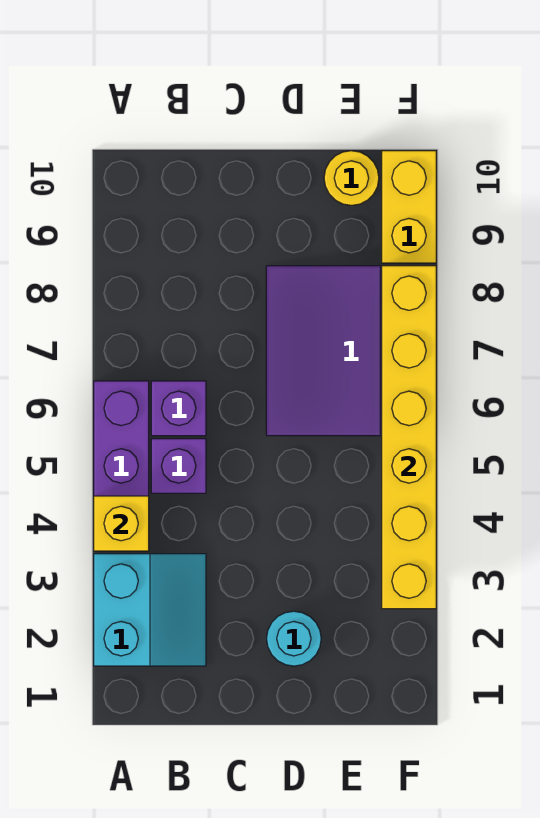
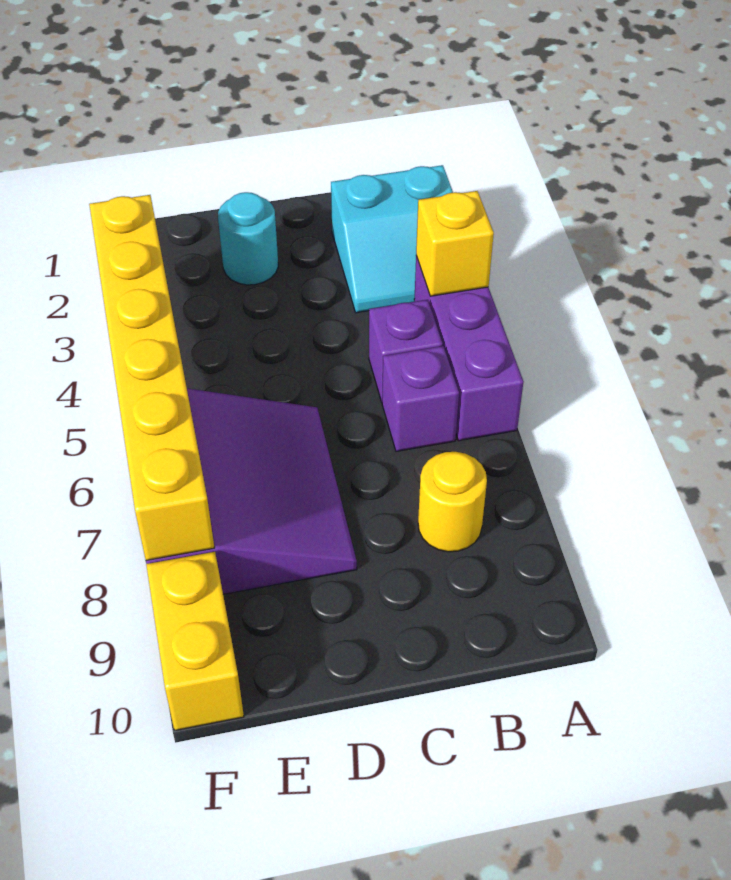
cyan 2x2 slope [94,554,206,666] -> cyan 2x2 slope turned to [331,165,453,313]
yellow 1x1 round brick [324,151,379,205] -> yellow 1x1 round brick moved to [418,452,487,552]

